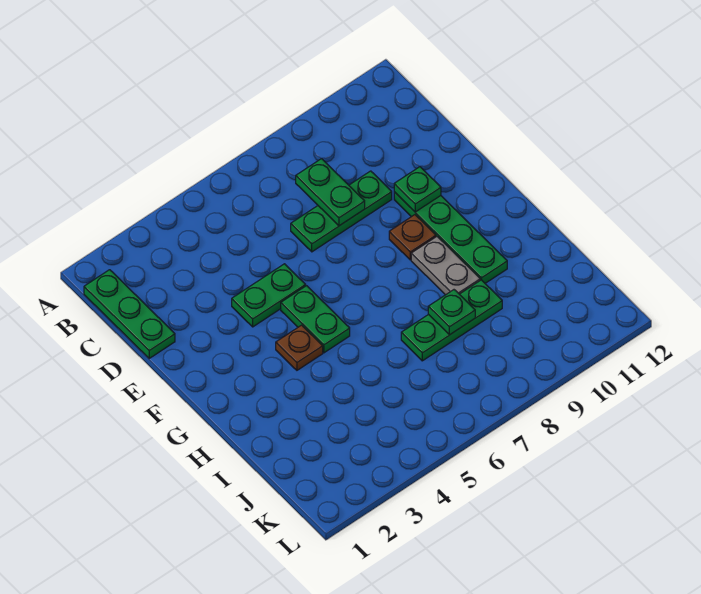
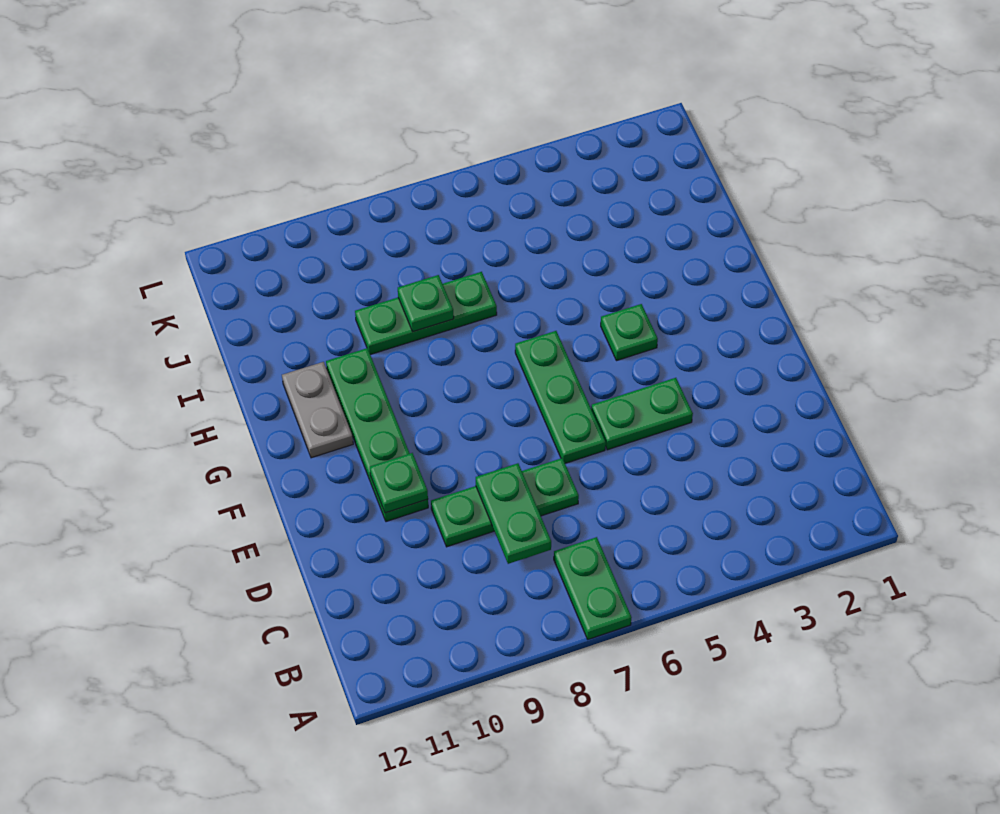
green 1x3 plate [84,270,175,358] -> green 1x3 plate moved to [515,331,606,463]
green 1x2 plate [281,286,350,353] -> green 1x2 plate moved to [554,537,632,639]
brown 1x1 plate [389,215,436,260] -> none
brown 1x1 plate [276,325,323,370] -> green 1x1 plate [601,304,658,361]
grey 1x2 plate [411,237,480,295] -> grey 1x2 plate moved to [282,362,353,458]

